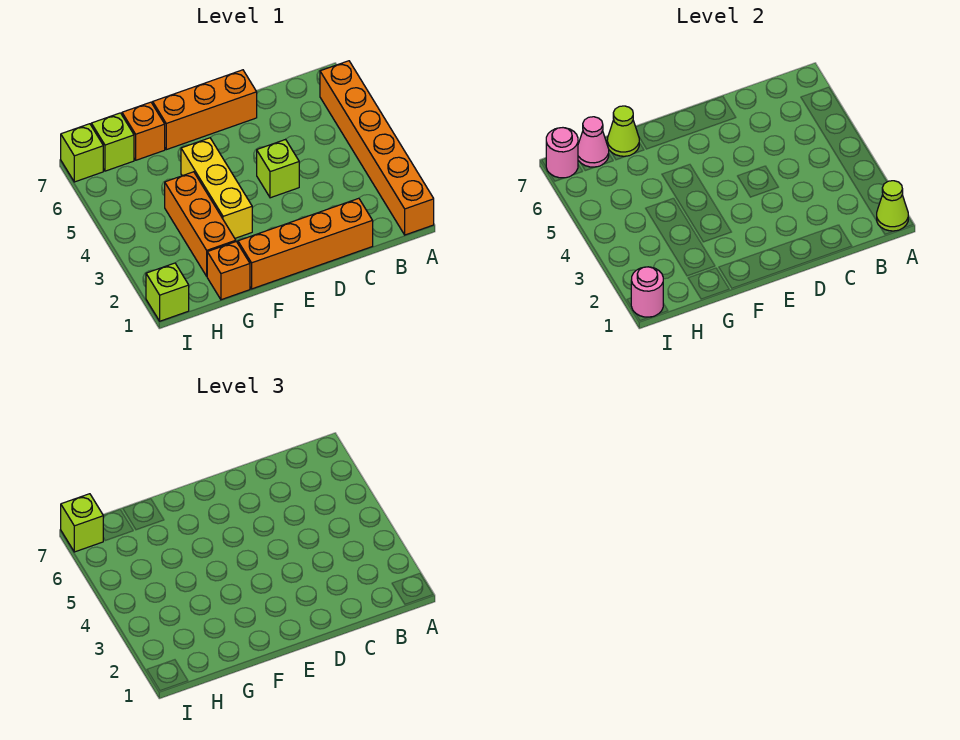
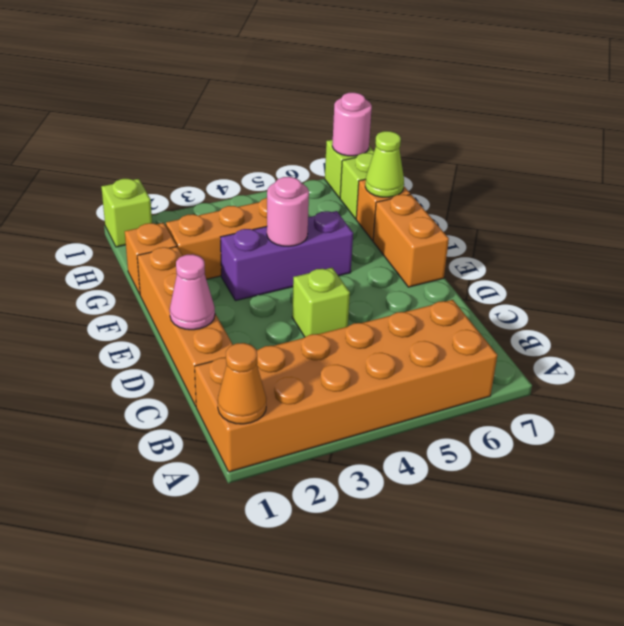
orange 1x6 brick [320,61,434,235] -> orange 2x6 brick [195,300,497,472]
lime 1x1 cone [877,181,908,231] -> orange 1x1 cone [218,343,266,424]
orange 1x3 brick [153,70,257,150] -> orange 1x2 brick [373,194,449,287]
yellow 1x3 brick [181,138,252,238] -> purple 1x3 brick [221,211,353,301]
pink 1x1 cone [578,117,609,167] -> pink 1x1 cone moved to [170,254,215,330]
pink 1x1 round brick [631,267,663,317] -> pink 1x1 round brick moved to [267,177,309,246]
lime 1x1 brick [61,494,103,552] -> none

